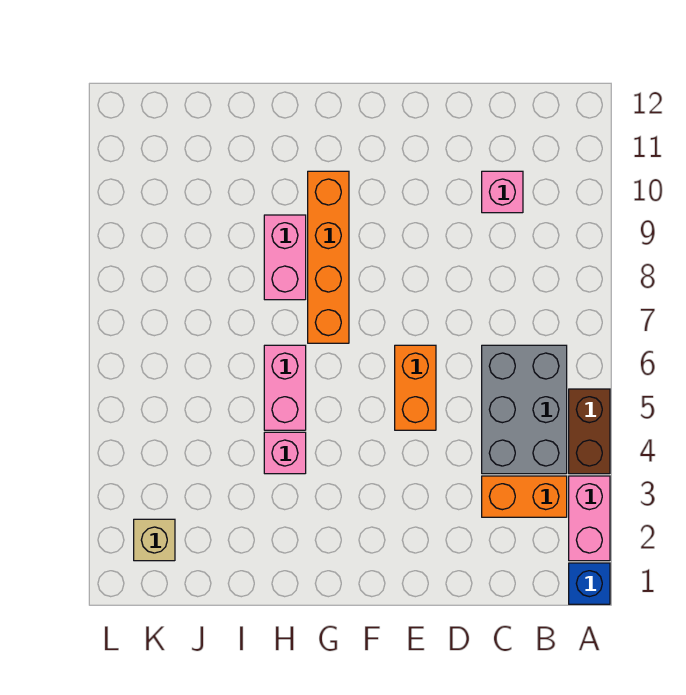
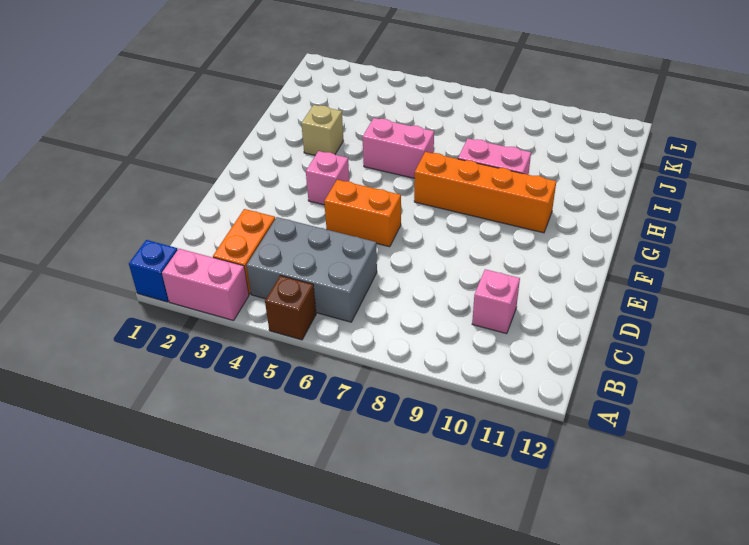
brown 1x2 brick [569,389,610,474] -> brown 1x1 brick [265,276,316,340]
pink 1x1 brick [264,432,306,474] -> pink 1x1 brick moved to [306,151,349,205]
tan 1x1 brick [134,519,175,561] -> tan 1x1 brick moved to [301,105,343,155]

